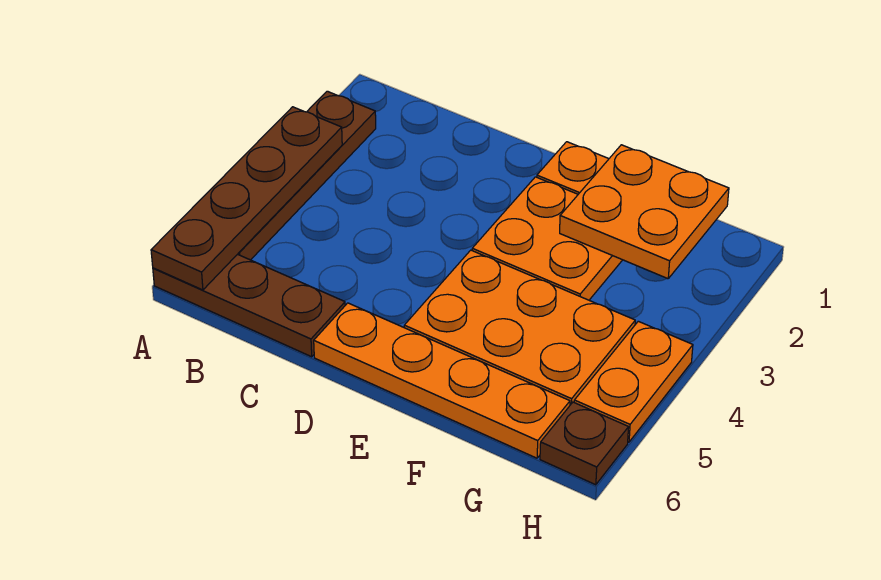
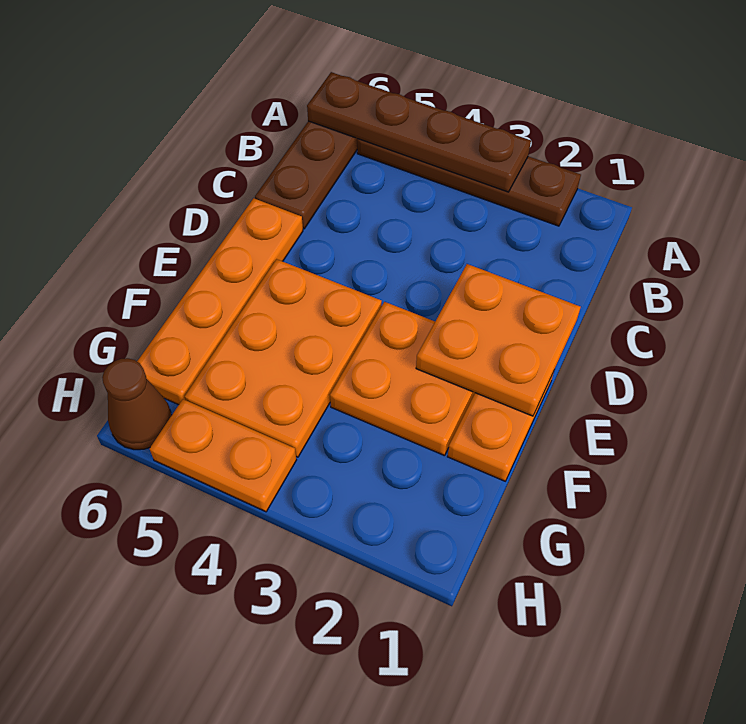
orange 2x2 plate [560,145,729,279] -> orange 2x2 plate moved to [416,264,581,416]
brown 1x1 plate [540,402,629,485] -> brown 1x1 cone [102,358,172,450]

